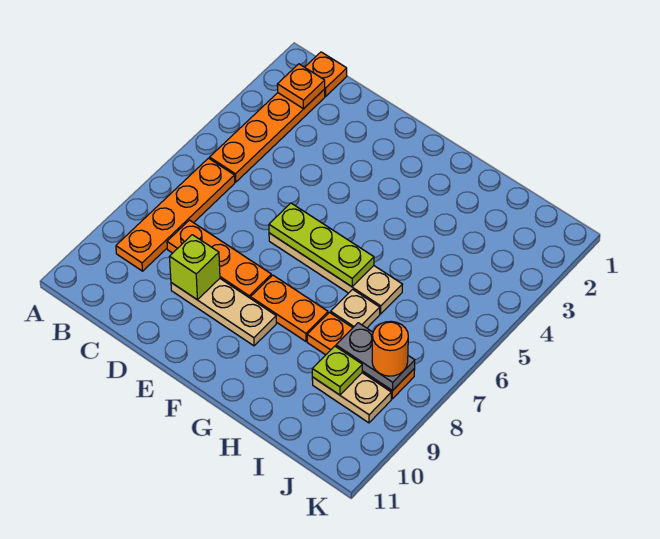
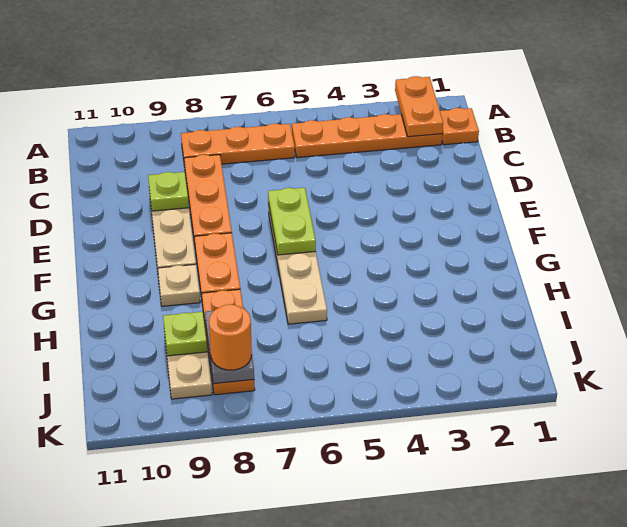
orange 1x1 plate [277,64,325,109] -> orange 1x2 plate [395,76,443,137]
orange 1x4 plate [116,158,235,271] -> orange 1x3 plate [181,124,295,165]
lime 1x1 brick [170,235,220,300] -> lime 1x1 plate [148,172,189,211]
lime 1x3 plate [269,203,374,287] -> lime 1x2 plate [268,188,316,255]
tan 1x1 plate [331,289,380,328] -> tan 1x1 plate moved to [158,264,200,306]

